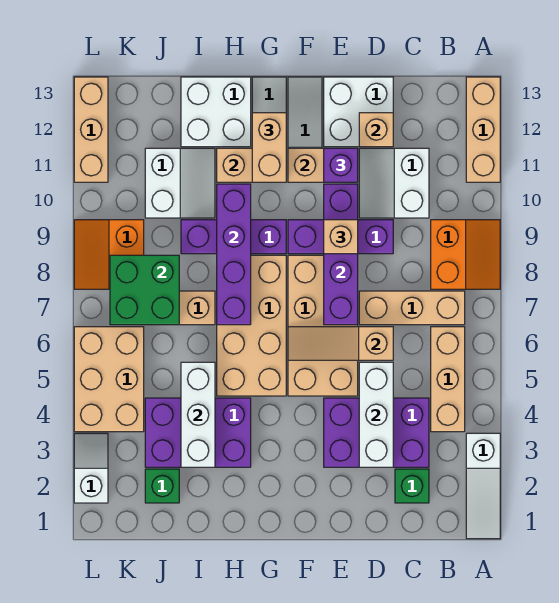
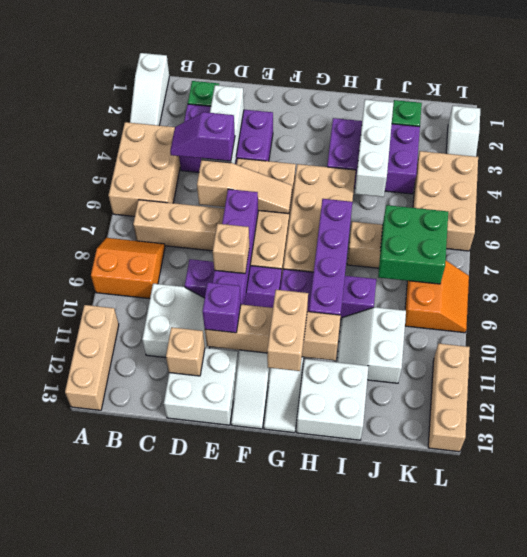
white 1x3 slope [466,433,500,539] -> white 1x3 slope turned to [130,53,169,125]
orange 2x2 slope [431,220,500,289] -> orange 2x2 slope turned to [91,238,165,299]
tan 1x3 brick [431,327,465,432] -> tan 2x3 brick [109,122,180,216]
none -> purple 1x2 slope [170,112,235,161]

